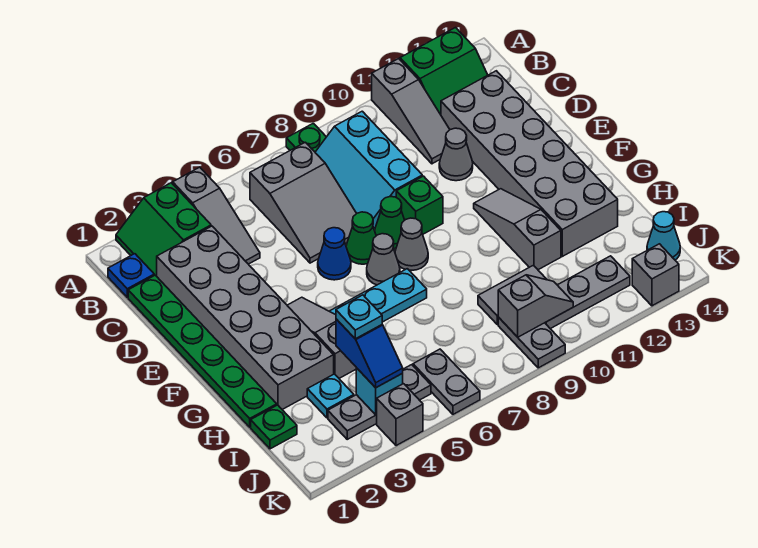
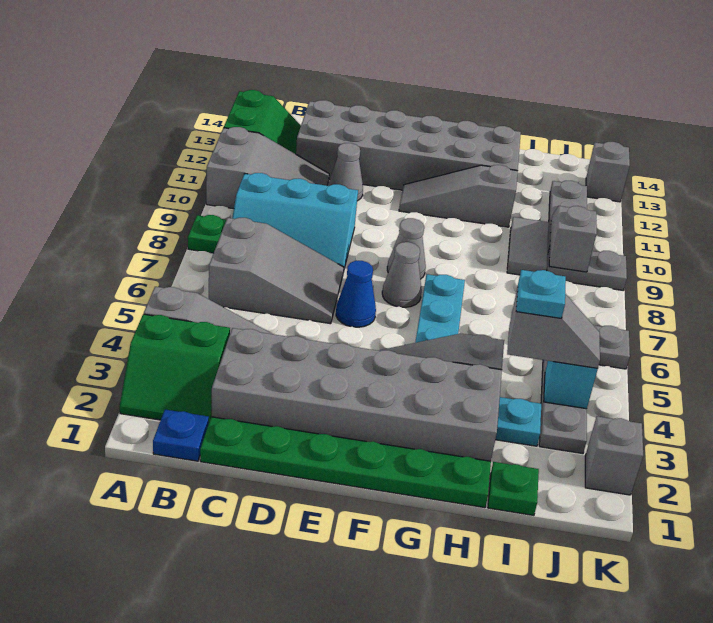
grey 1x3 slope [372,59,450,164] -> grey 2x3 slope [206,127,329,209]
green 1x1 cone [346,212,376,264] -> none
green 1x1 cone [375,197,404,248] -> none
green 1x1 brick [396,176,443,234] -> none
blue 1x2 slope [336,319,403,388] -> grey 1x2 slope [507,287,600,369]
cyan 1x1 cone [647,212,680,260] -> none
grey 1x1 brick [377,384,423,446] -> grey 1x1 brick moved to [585,416,643,495]

